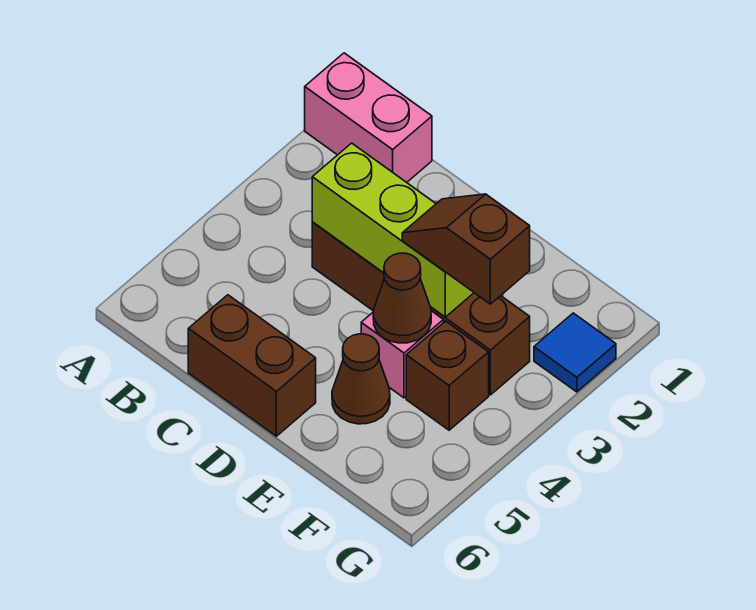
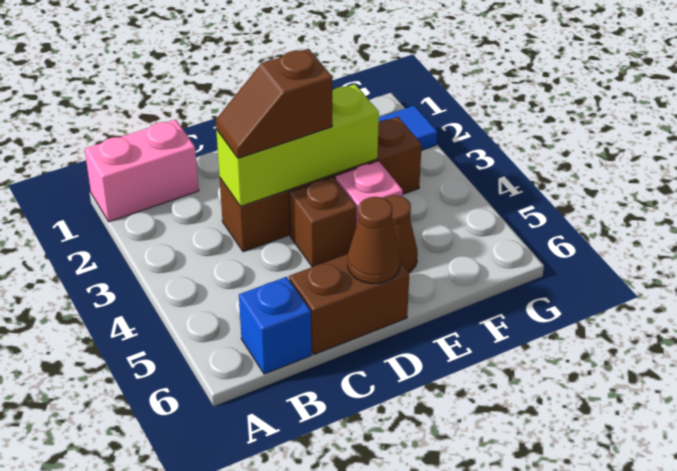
none -> blue 1x1 brick [239,277,311,374]
brown 1x2 slope [402,194,530,304] -> brown 1x2 slope moved to [216,49,332,158]
brown 1x1 cone [373,253,431,343] -> brown 1x1 cone moved to [348,197,400,284]
brown 1x1 brick [406,321,489,430] -> brown 1x1 brick moved to [289,177,357,267]

